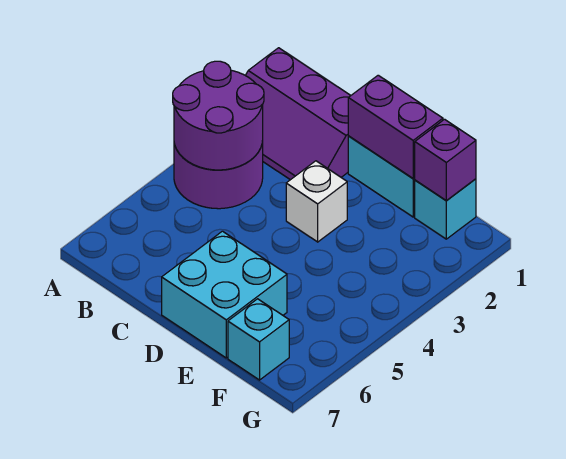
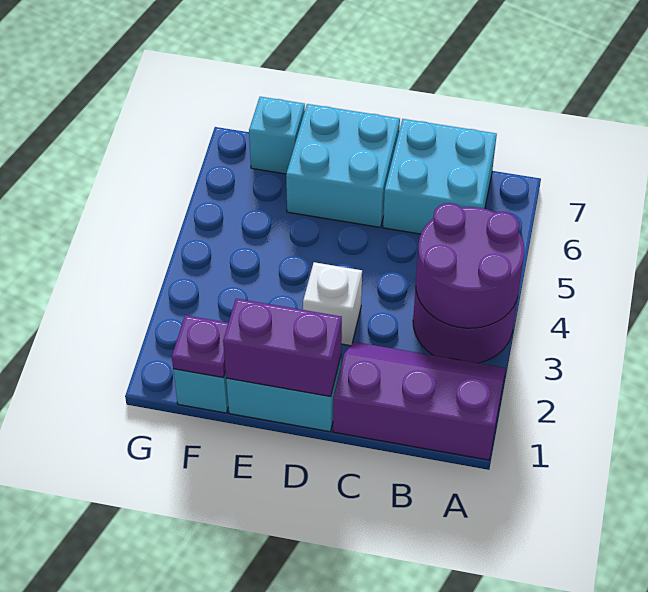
none -> cyan 2x2 brick [383,119,497,234]
purple 1x1 brick [415,119,476,200] -> purple 1x1 plate [172,315,228,378]

